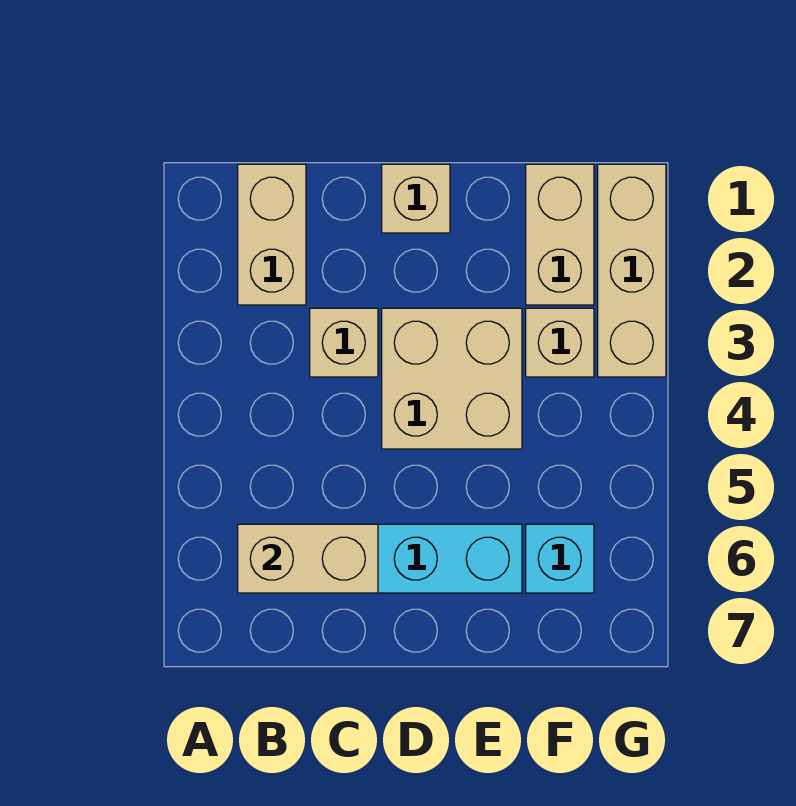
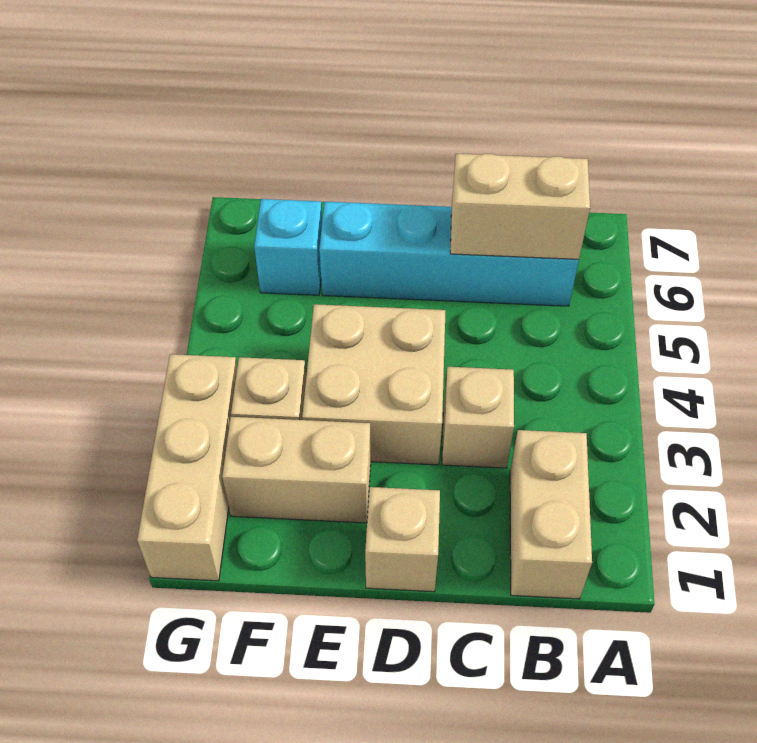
tan 1x2 brick [526,164,594,305] -> tan 1x2 brick turned to [222,417,371,523]

